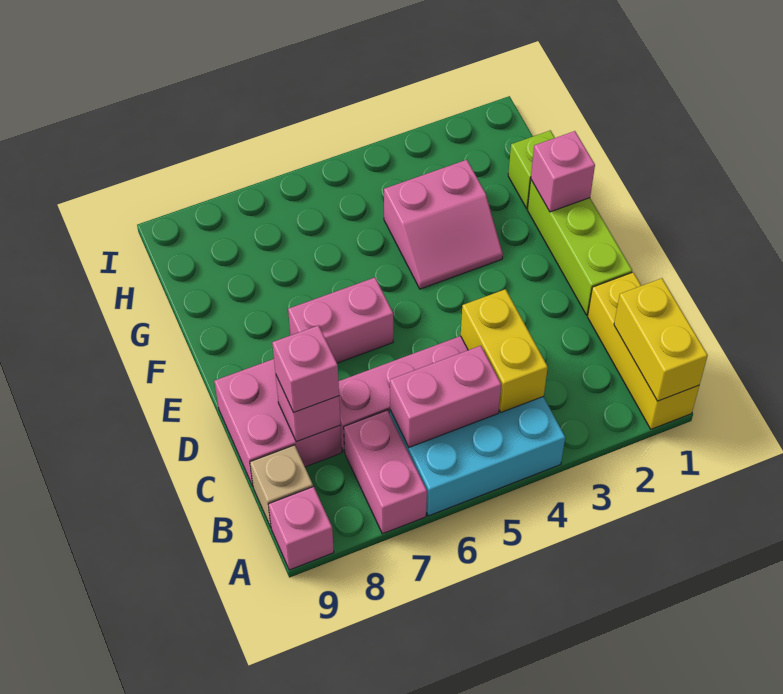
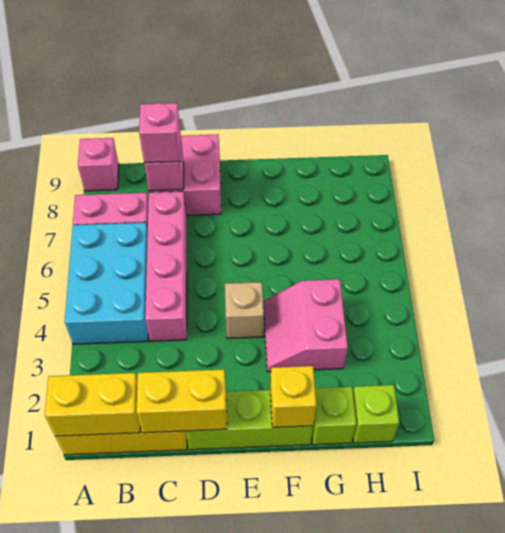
yellow 1x2 brick [461,289,548,412] -> yellow 1x2 brick moved to [137,369,227,433]
pink 1x2 brick [390,346,501,447] -> none
tan 1x1 brick [250,445,313,527] -> tan 1x1 brick moved to [225,282,264,338]
pink 1x2 brick [288,278,393,363] -> none
pink 1x1 brick [531,131,595,212] -> yellow 1x1 brick [270,366,317,427]
none -> lime 1x1 brick [353,385,399,443]

